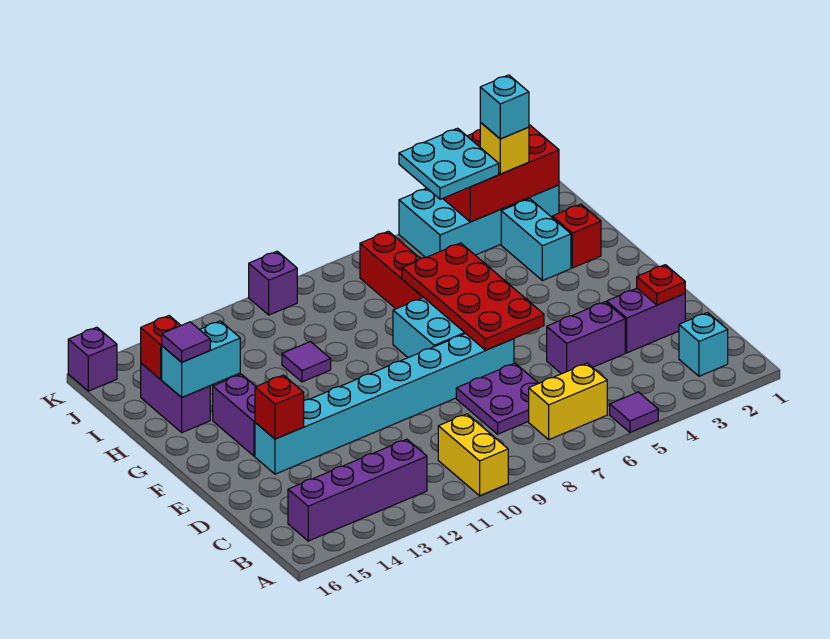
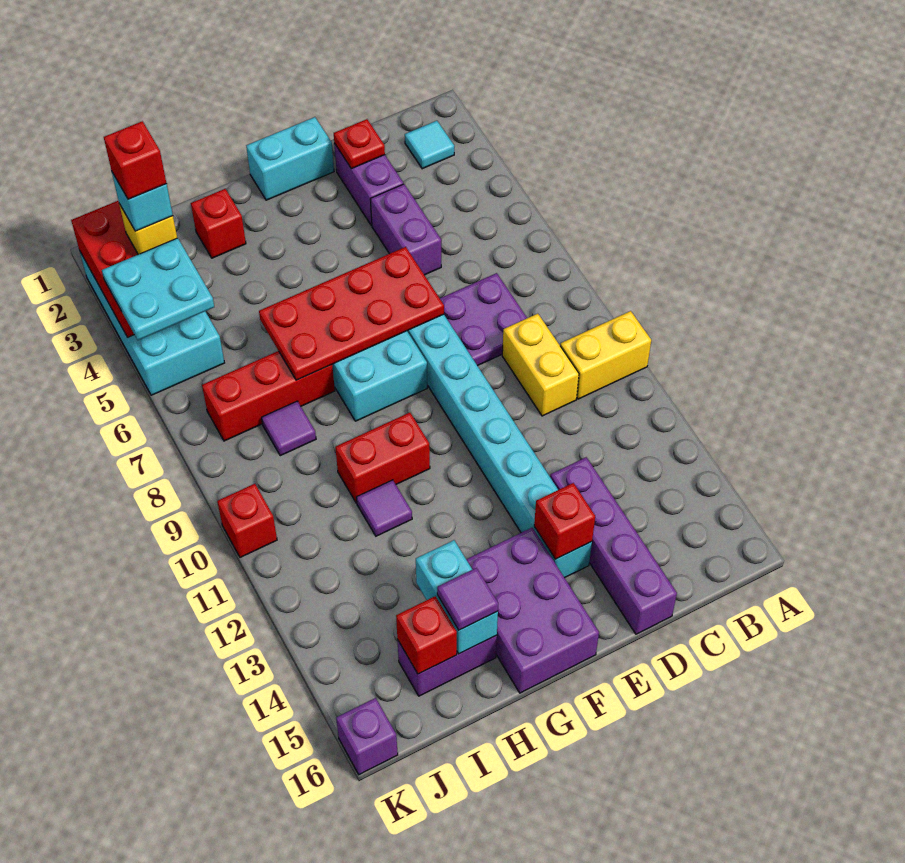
purple 1x1 tile [610,392,658,432] -> purple 1x1 tile moved to [262,401,316,456]
cyan 1x1 brick [679,313,728,376] -> cyan 1x1 tile [405,121,454,169]
yellow 1x2 brick [529,363,607,439] -> yellow 1x2 brick moved to [502,314,579,416]
purple 1x4 brick [288,439,427,541] -> purple 1x4 brick moved to [550,457,677,634]
purple 1x2 brick [213,374,256,456] -> purple 2x3 brick [466,528,599,693]
none -> red 1x2 brick [335,413,430,503]
cyan 1x2 brick [501,199,571,281] -> cyan 1x2 brick moved to [246,117,334,200]
none -> red 1x1 brick [104,121,166,199]
purple 1x1 brick [249,251,297,315] -> red 1x1 brick [217,484,277,557]

